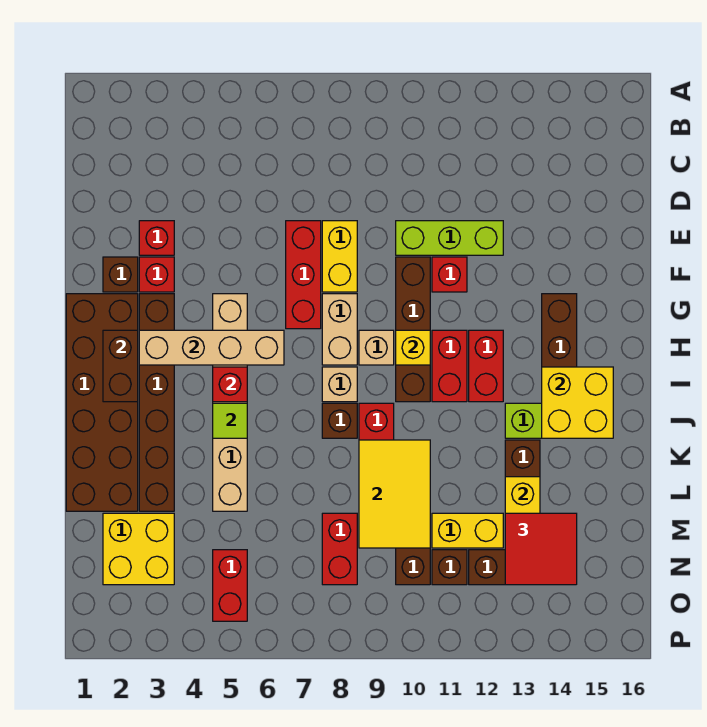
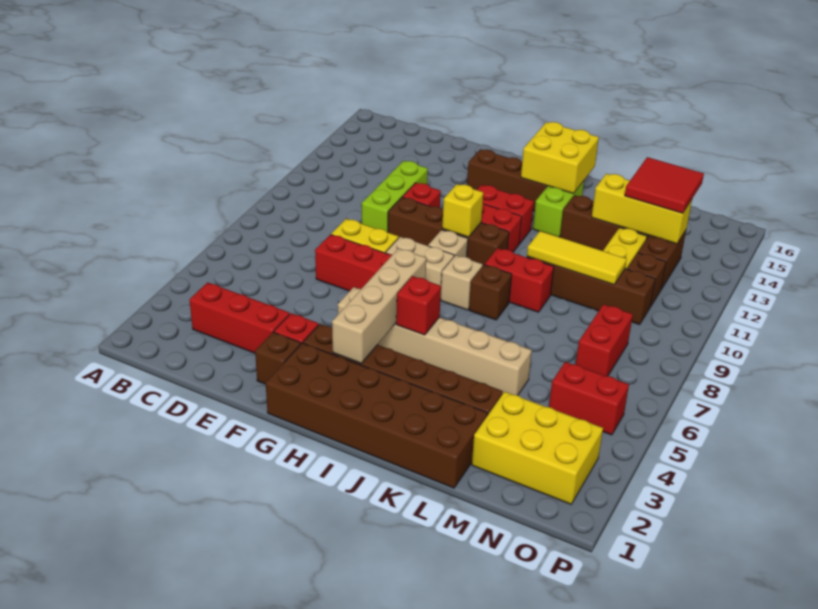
red 1x1 brick [139,221,174,255] -> red 1x3 brick [189,282,290,353]
brown 1x2 brick [103,330,138,402] -> none
lime 1x1 tile [213,403,247,438] -> none
yellow 2x3 tile [359,440,430,548] -> yellow 1x3 tile [527,231,627,285]
yellow 2x2 brick [103,513,174,585] -> yellow 2x3 brick [472,392,603,504]
red 1x2 brick [322,513,357,585] -> red 1x2 brick turned to [576,304,633,376]

